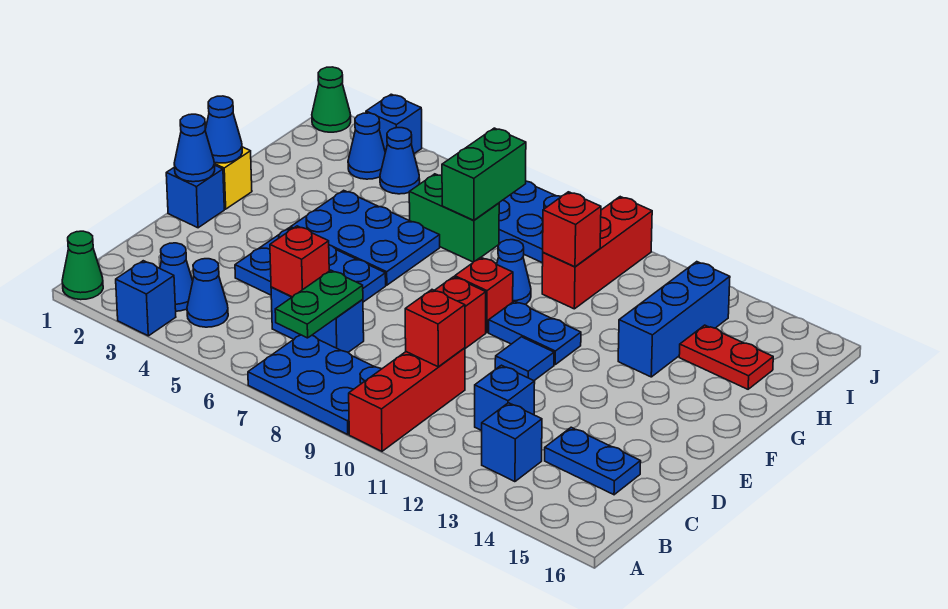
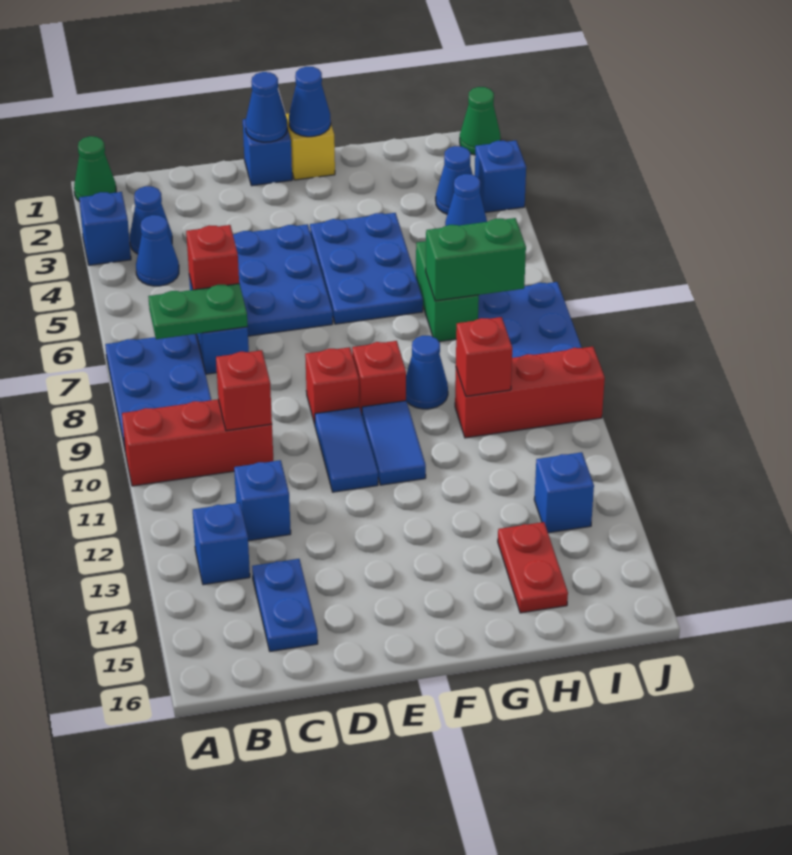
blue 1x1 tile [495,337,554,381] -> blue 1x2 tile [315,407,378,492]
blue 1x2 plate [489,301,581,365] -> blue 1x2 tile [362,401,426,485]
blue 1x3 brick [618,262,730,377] -> blue 1x1 brick [534,452,594,533]

